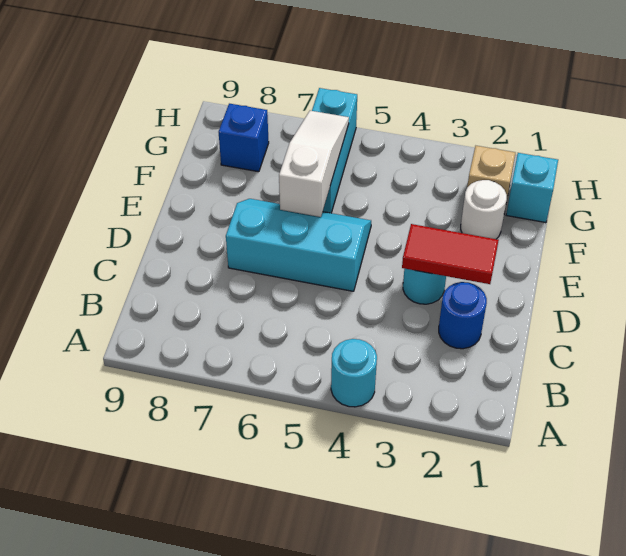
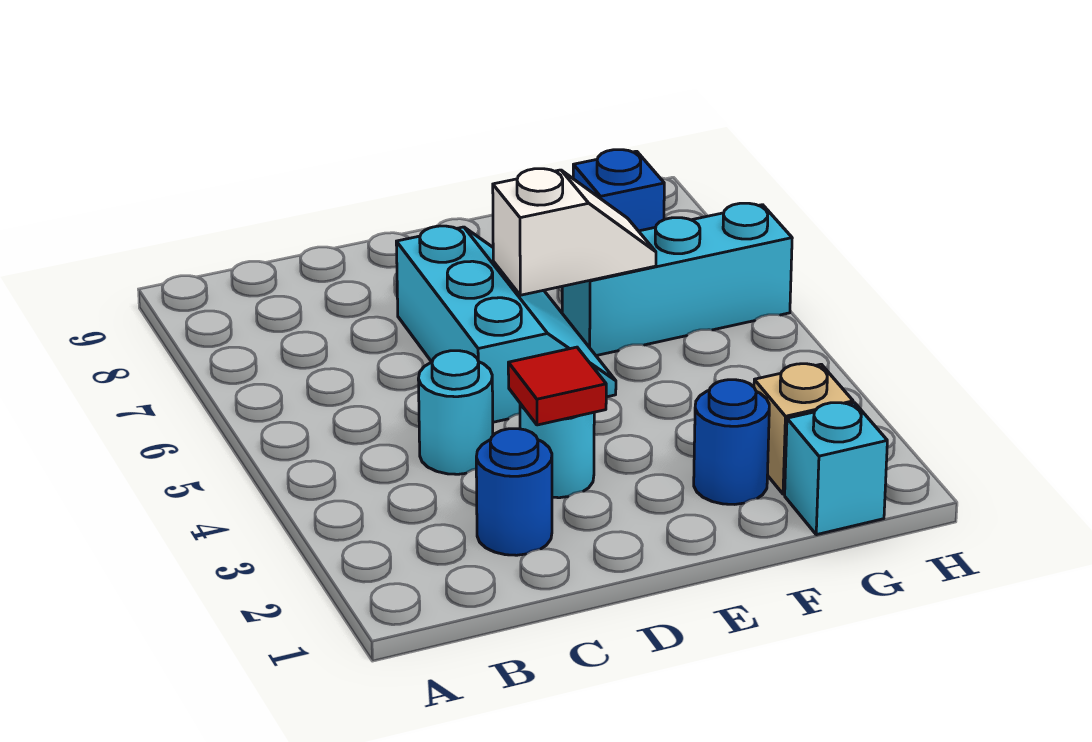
cyan 1x1 round brick [331,339,377,407] -> cyan 1x1 round brick moved to [418,351,493,474]
red 1x2 tile [402,224,499,284] -> red 1x1 tile [508,347,606,425]
white 1x3 slope [279,111,349,217] -> white 1x2 slope [493,169,656,295]
white 1x1 round brick [461,180,507,239] -> blue 1x1 round brick [694,380,769,504]

